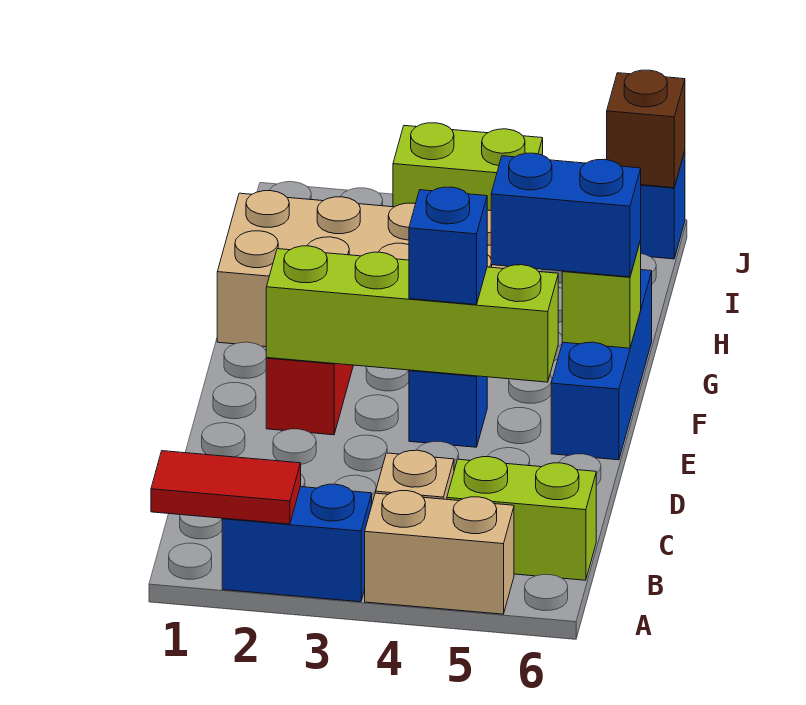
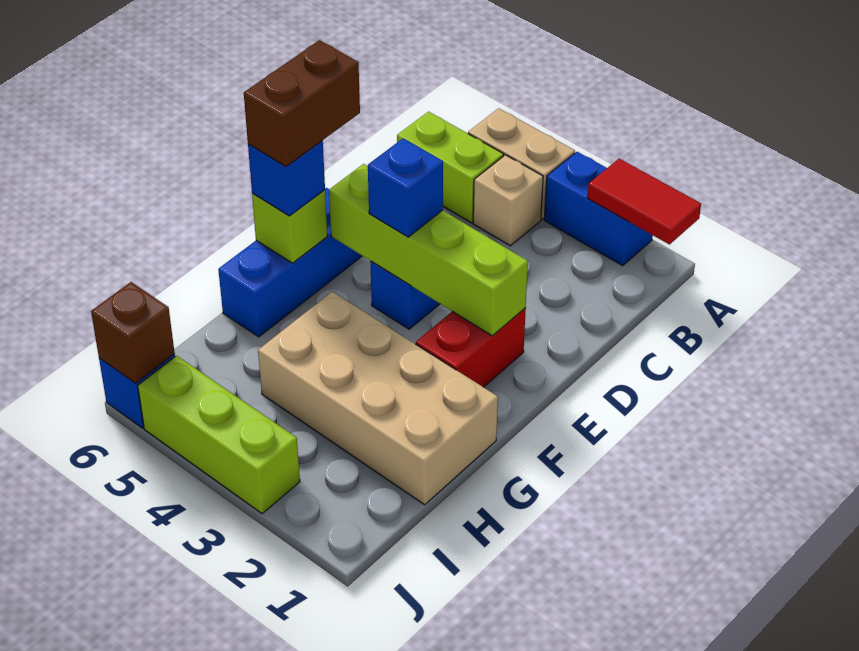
none -> brown 1x2 brick [244,40,360,167]
blue 1x2 brick [491,153,641,277] -> blue 1x1 brick [248,141,325,216]
lime 1x2 brick [393,123,543,211] -> lime 1x3 brick [138,356,300,514]

